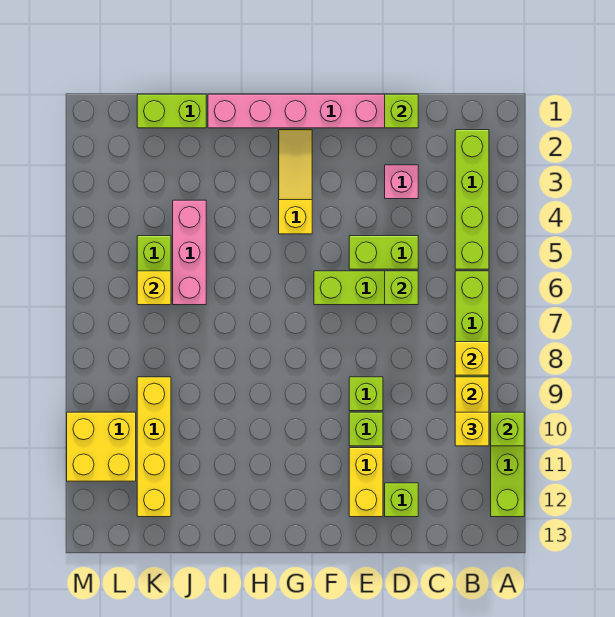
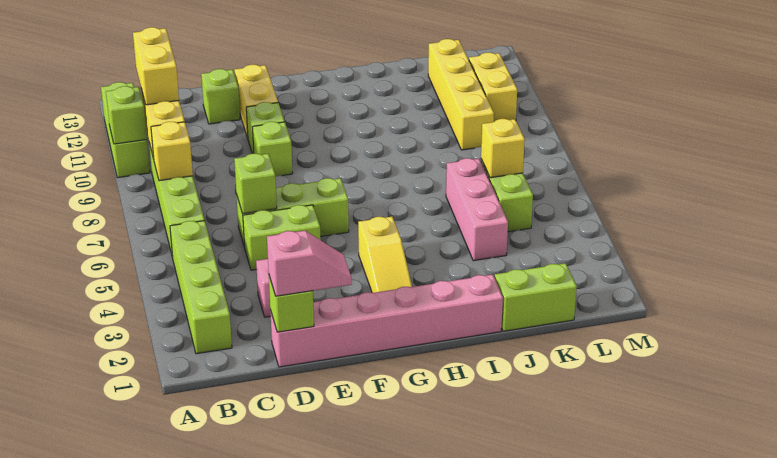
yellow 1x1 brick [455,412,489,446] -> yellow 1x2 brick [133,27,179,105]
none -> pink 1x2 slope [267,231,352,296]
yellow 2x2 brick [67,412,136,481] -> yellow 1x2 brick [469,53,517,122]

